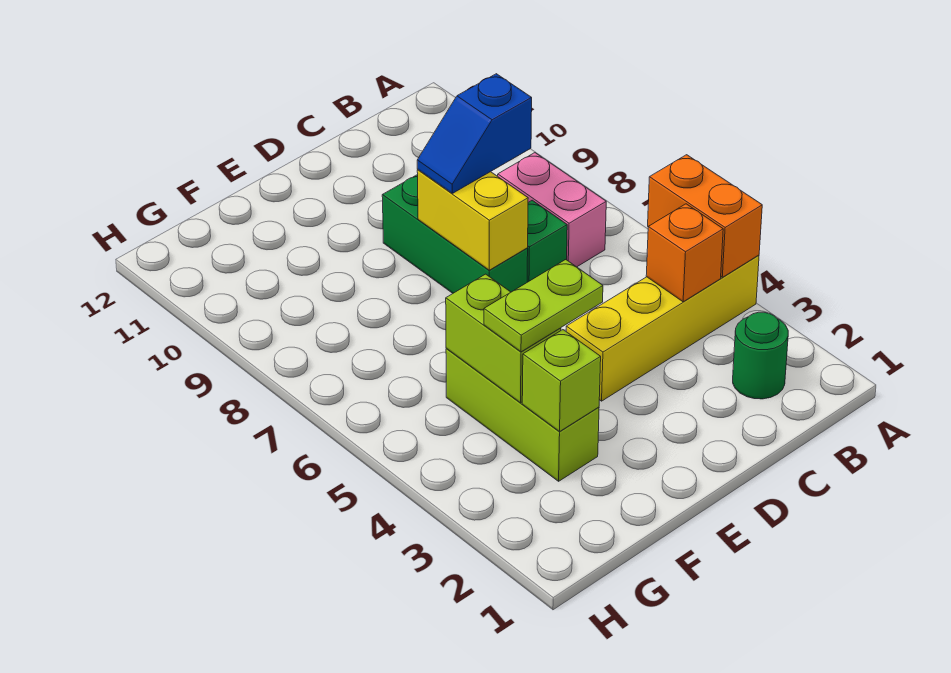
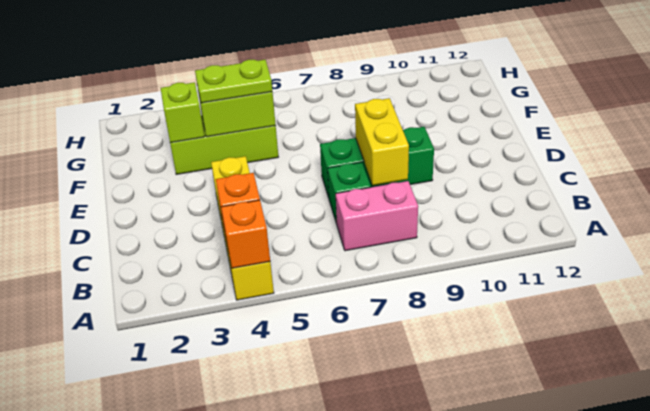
orange 1x2 brick [648,155,762,277] -> orange 1x1 brick [221,200,270,268]
green 1x1 round brick [733,312,788,399] -> none
blue 1x2 slope [417,74,532,193] -> none
yellow 1x2 brick [417,170,528,270] -> yellow 1x2 brick turned to [355,98,409,185]
lime 1x2 plate [484,260,603,352] -> lime 1x2 plate turned to [195,60,272,103]

